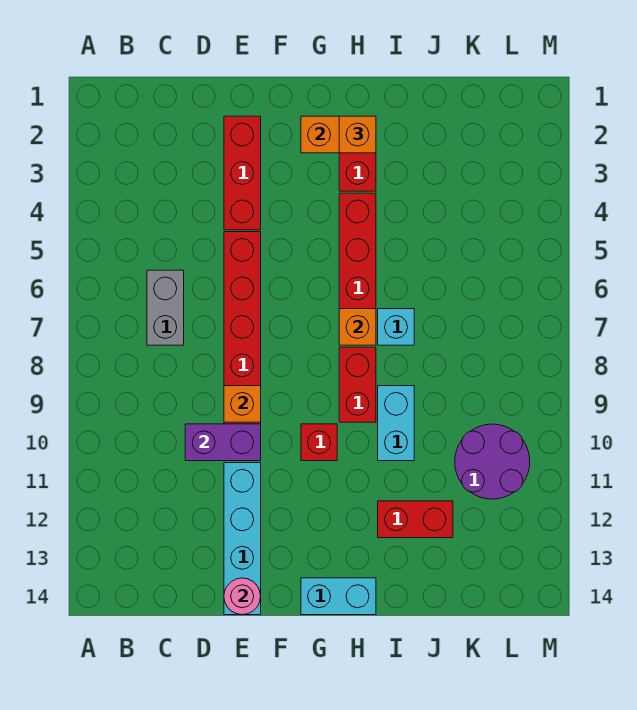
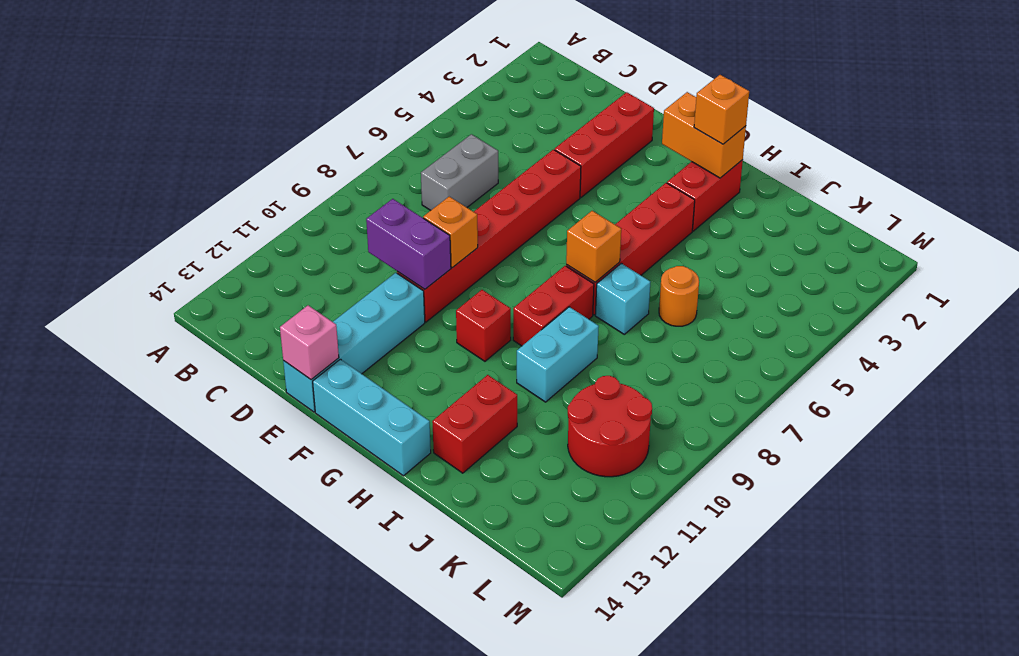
pink 1x1 round brick [224,578,261,615] -> pink 1x1 brick [280,305,339,379]
cyan 1x2 brick [301,578,376,615] -> cyan 1x3 brick [313,359,431,476]
red 1x2 brick [378,501,453,538] -> red 1x2 brick turned to [432,375,517,473]
none -> orange 1x1 round brick [659,266,699,326]
purple 2x2 round brick [455,424,530,499] -> red 2x2 round brick [568,376,652,477]

